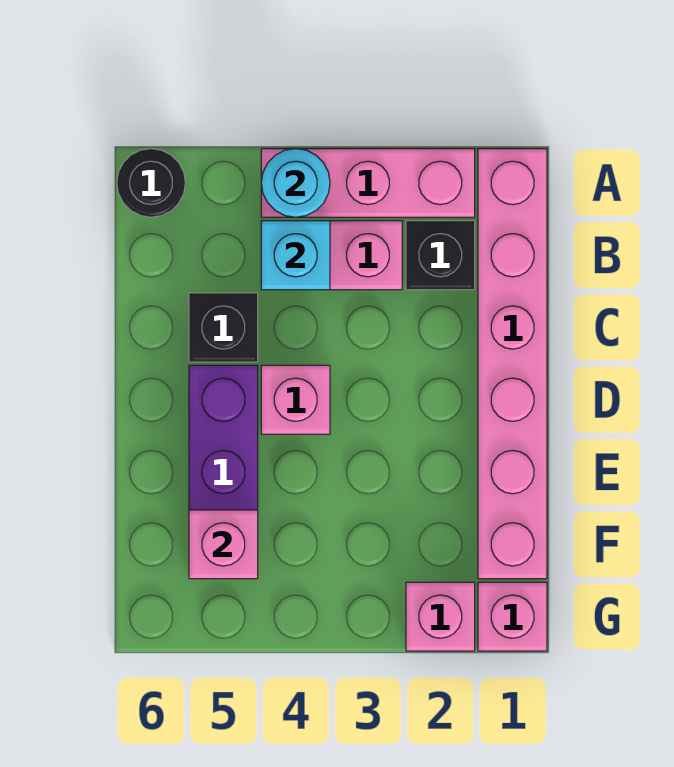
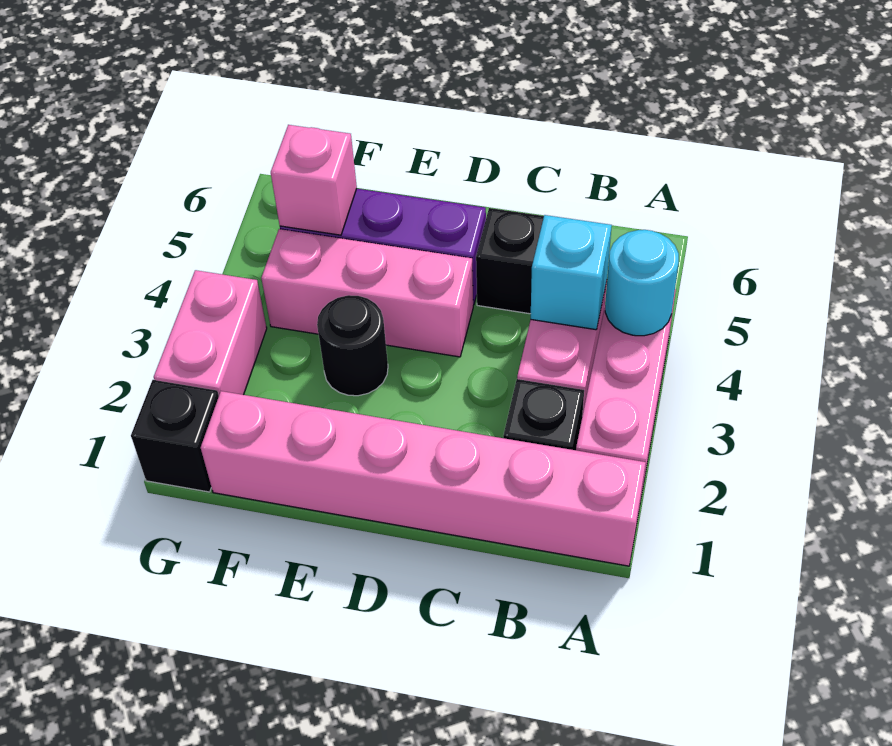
black 1x1 round brick [117,149,185,217] -> black 1x1 round brick moved to [317,295,388,396]
pink 1x1 brick [261,365,330,434] -> pink 1x3 brick [261,229,473,357]
pink 1x1 brick [478,582,547,651] -> black 1x1 brick [131,380,219,492]
pink 1x1 brick [406,582,475,651] -> pink 1x2 brick [154,270,267,395]

